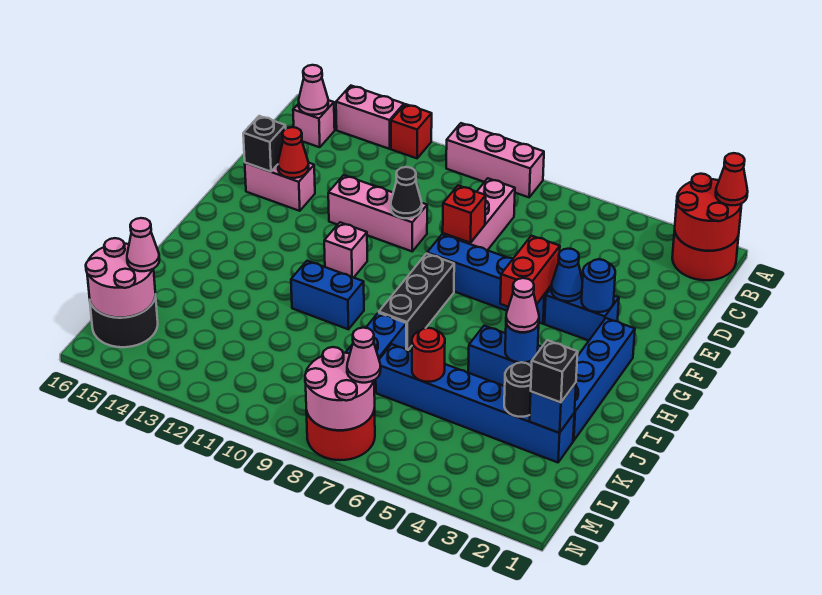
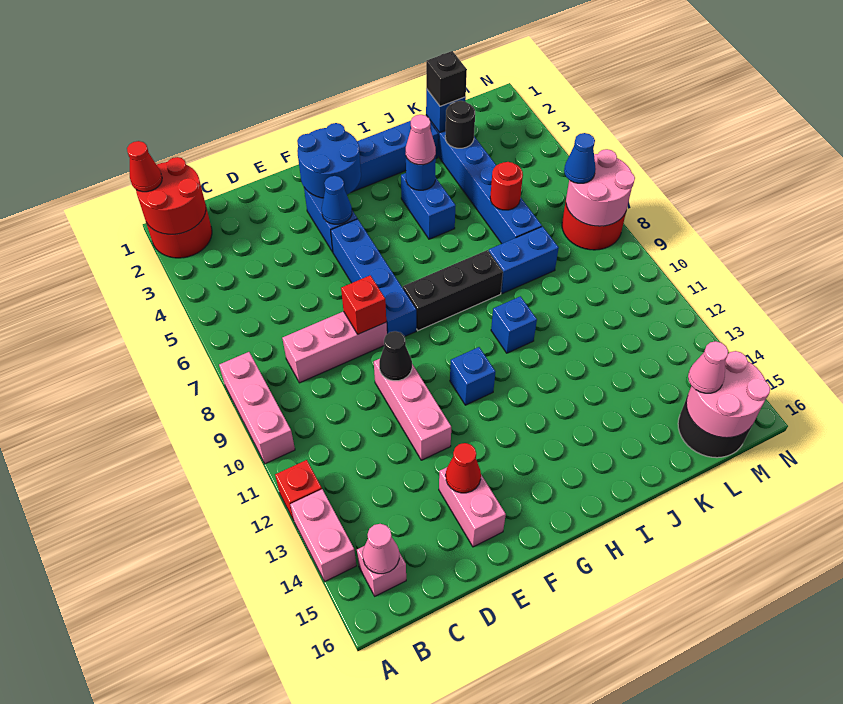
black 1x1 brick [243,116,286,172] -> none
blue 1x1 round brick [582,259,615,312] -> blue 2x2 round brick [297,123,361,198]
red 1x2 brick [500,236,560,307] -> none
pink 1x1 brick [324,222,367,278] -> blue 1x1 brick [450,347,495,405]
blue 1x2 brick [291,261,364,329] -> blue 1x1 brick [491,296,537,353]
pink 1x1 cone [347,328,381,383] -> blue 1x1 cone [564,133,596,183]

